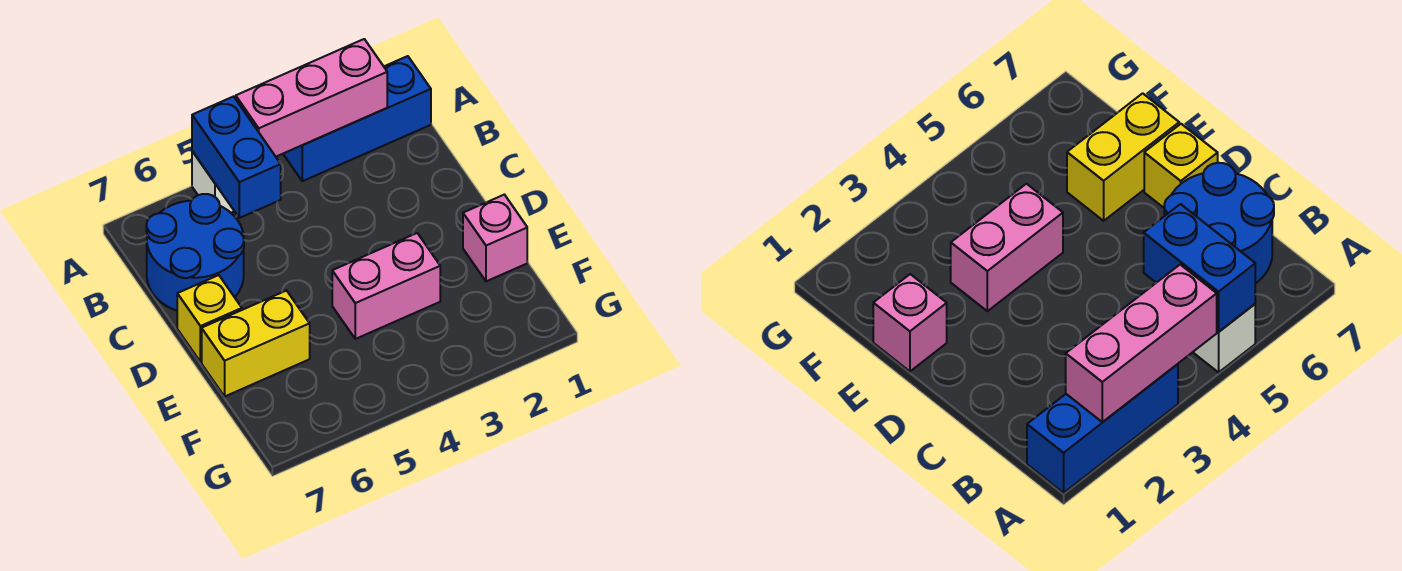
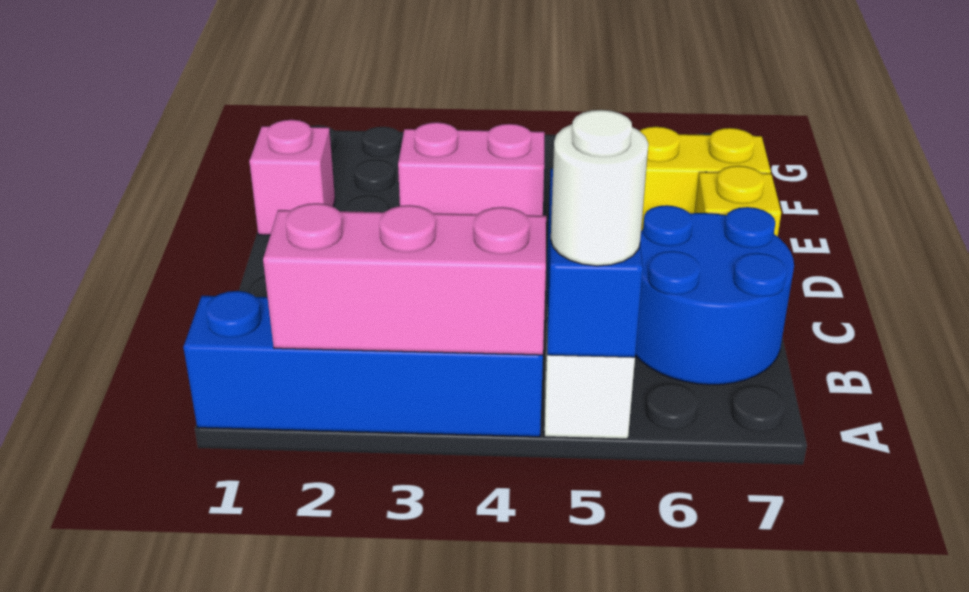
blue 1x3 brick [283,56,431,181] -> blue 1x4 brick [183,291,543,437]
none -> white 1x1 round brick [551,110,648,266]

